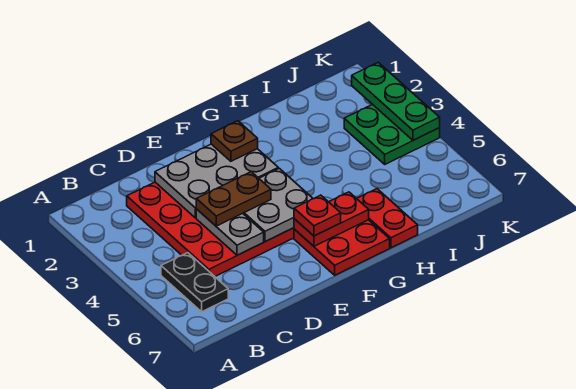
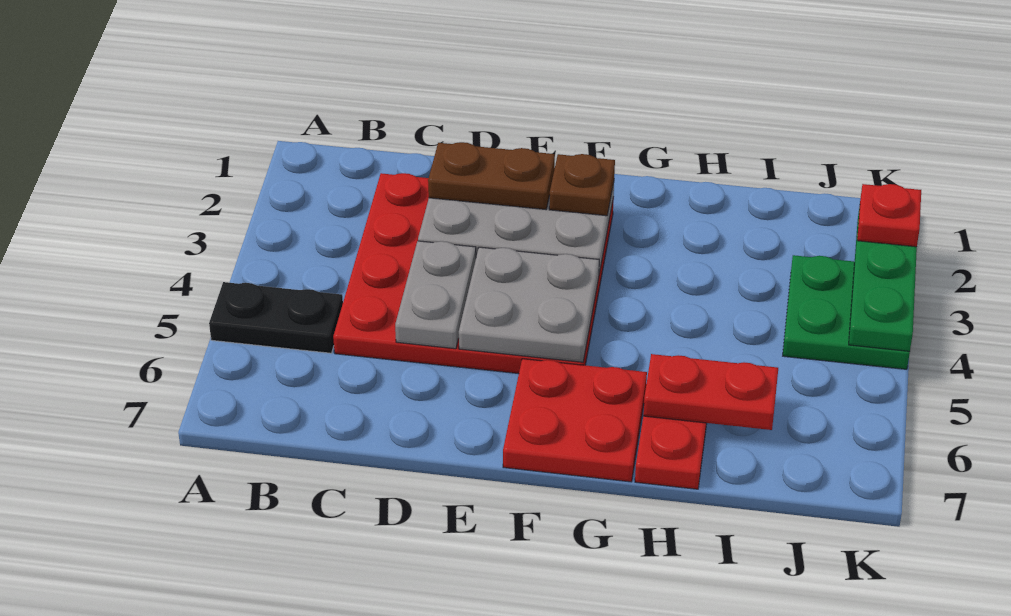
black 1x2 plate [161,253,228,312] -> black 1x2 plate turned to [209,282,343,353]
brown 1x2 plate [196,172,271,226] -> brown 1x2 plate moved to [428,142,555,209]
red 1x2 plate [294,192,369,246] -> red 1x2 plate moved to [643,354,778,430]
red 1x1 plate [294,195,341,236] -> red 1x1 plate moved to [857,184,921,247]

